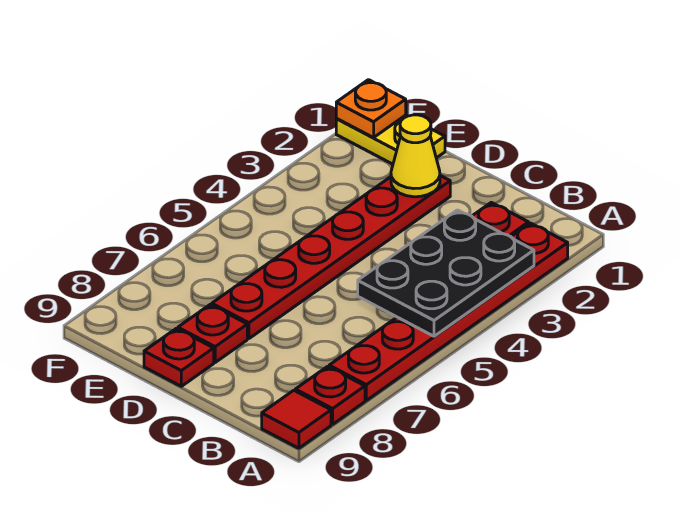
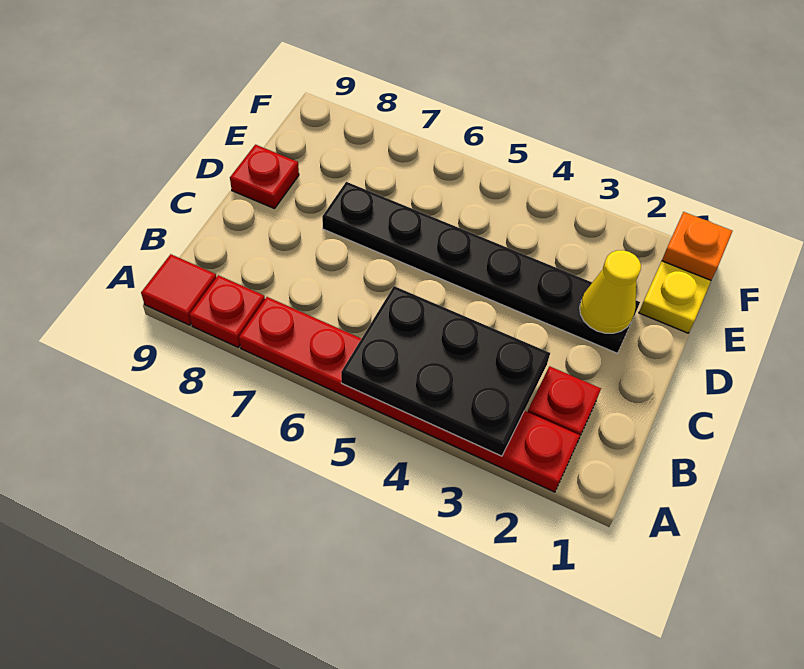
red 1x6 plate [212,176,450,339] -> black 1x6 plate [322,182,640,353]
red 1x1 plate [178,305,247,362] -> none

